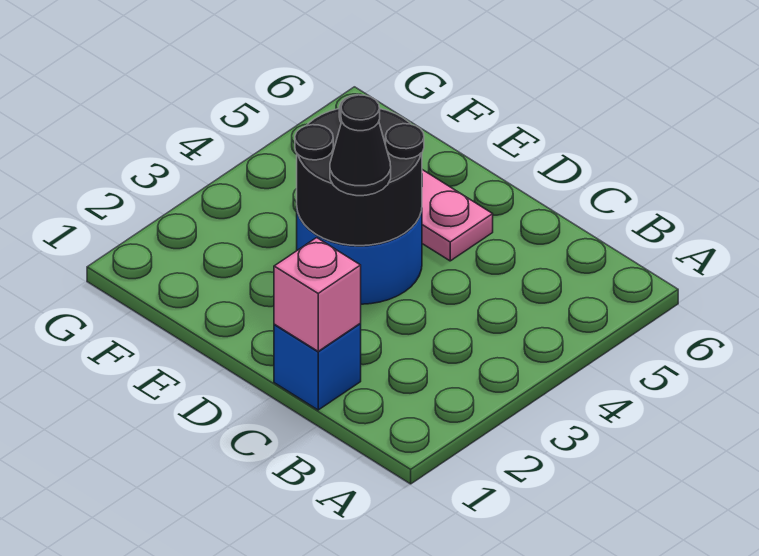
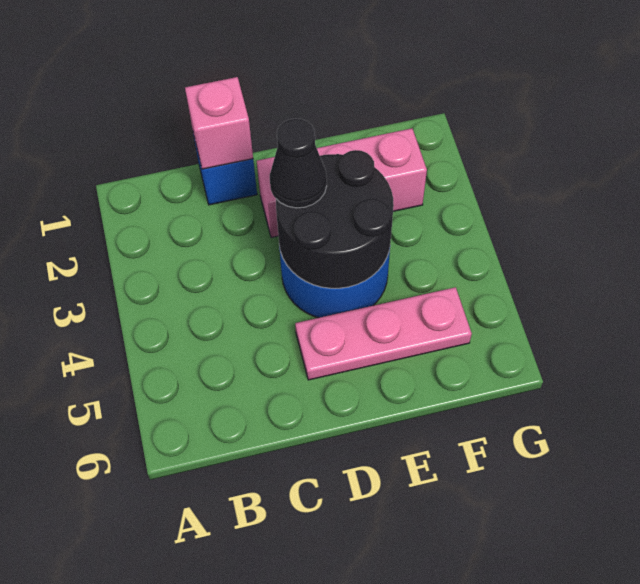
none -> pink 1x3 brick [257,128,427,238]

